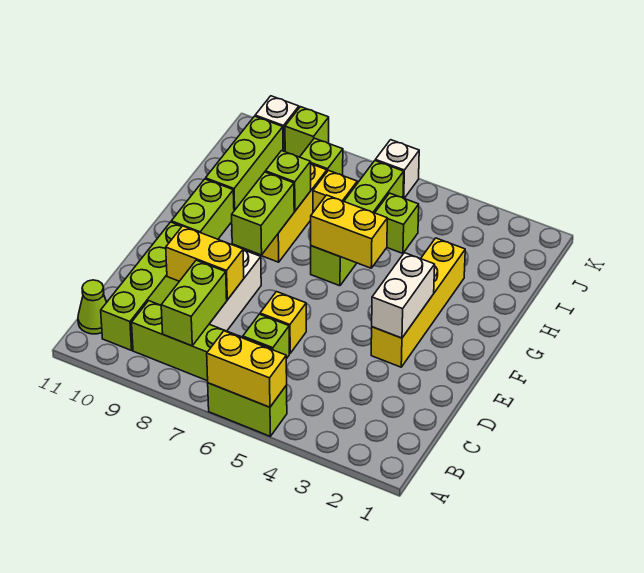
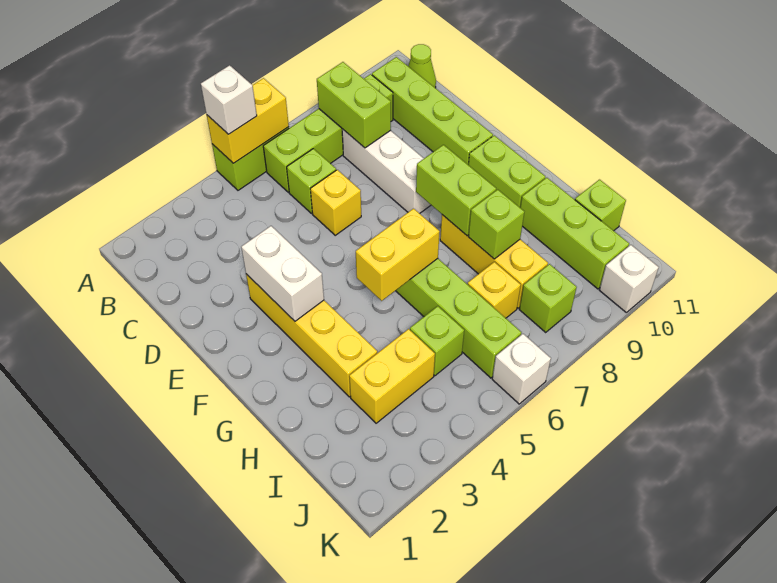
none -> white 1x1 brick [201,65,257,134]
yellow 1x2 brick [166,226,244,300] -> yellow 1x2 brick moved to [349,329,435,423]
lime 1x1 brick [285,107,329,157] -> lime 1x1 brick moved to [575,180,626,231]

